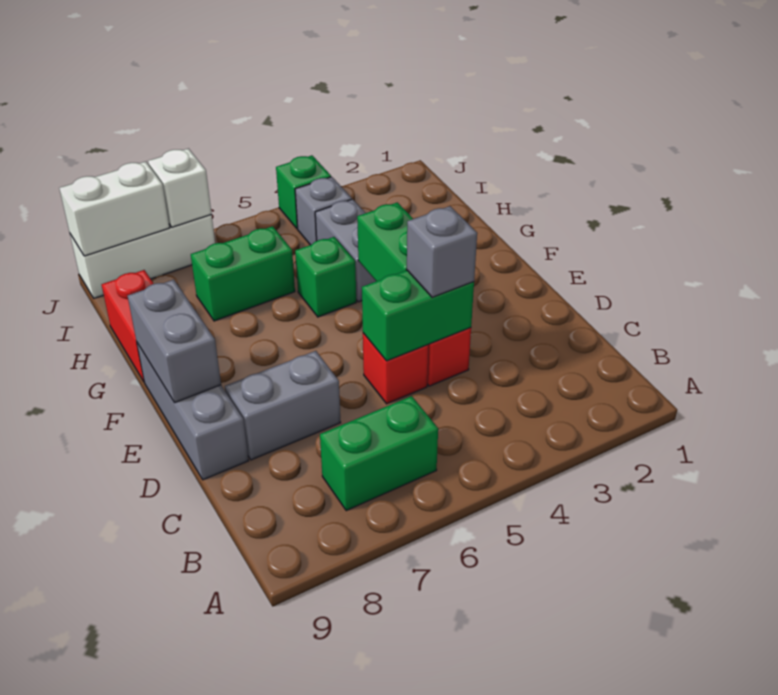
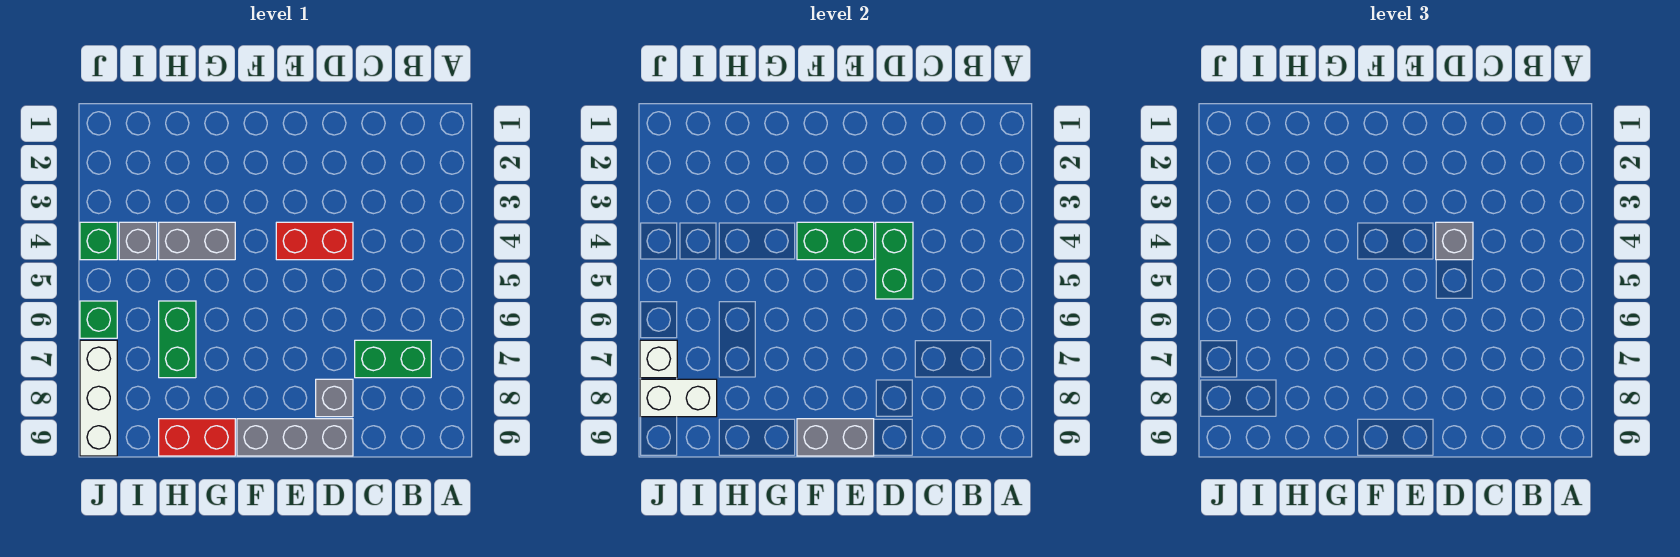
green 1x2 brick [320,396,438,511] -> green 1x2 brick turned to [355,340,431,378]
red 1x1 brick [363,333,428,404] -> none
grey 1x2 brick [225,351,341,460] -> grey 1x1 brick [316,379,353,417]
green 1x1 brick [295,237,356,317] -> green 1x1 brick moved to [80,301,117,338]
white 1x2 brick [59,162,169,256] -> white 1x2 brick turned to [640,379,717,417]

